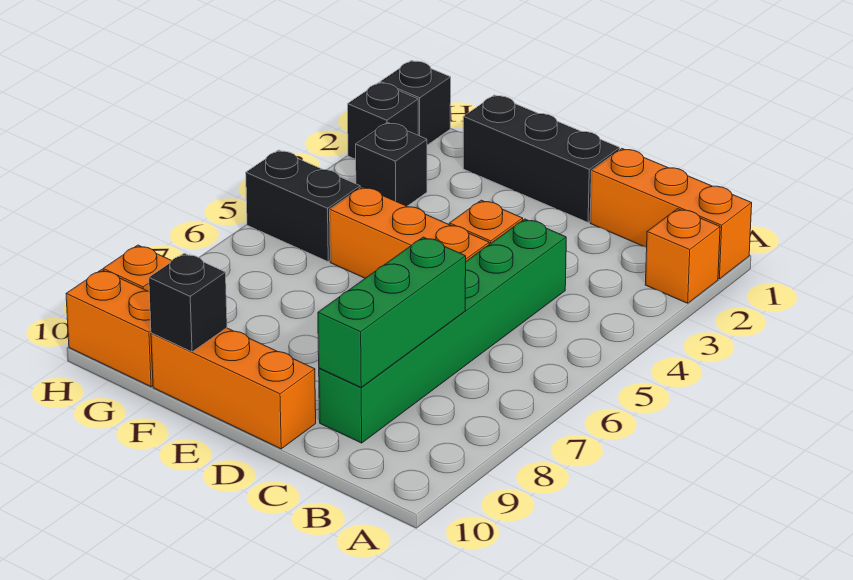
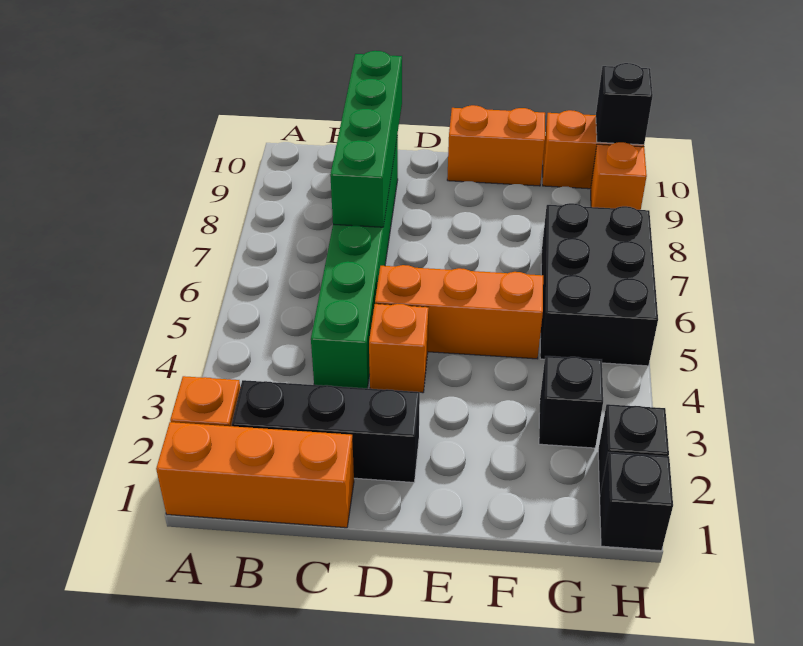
green 1x3 brick [318,237,466,387] -> green 1x4 brick [330,51,402,227]
black 1x3 brick [463,95,620,222] -> black 1x3 brick moved to [232,380,420,482]
orange 1x3 brick [151,328,316,449] -> orange 1x2 brick [447,105,545,186]
black 1x1 brick [149,253,227,352] -> black 1x1 brick moved to [596,63,653,145]
black 1x2 brick [246,150,360,262] -> black 2x3 brick [540,203,658,366]

